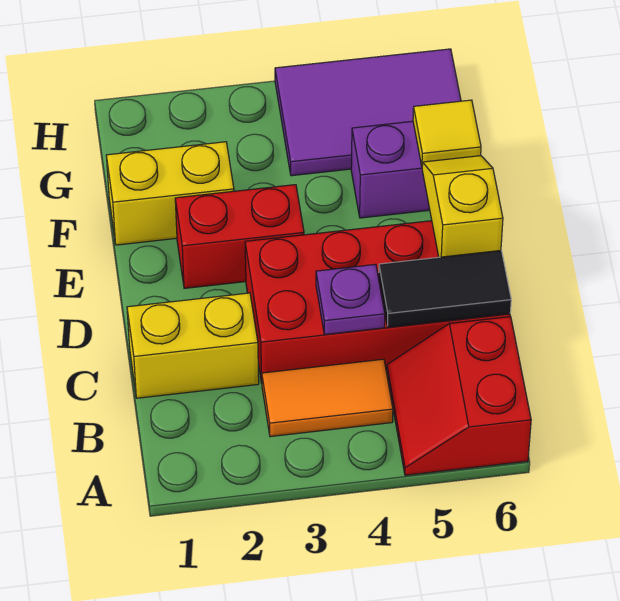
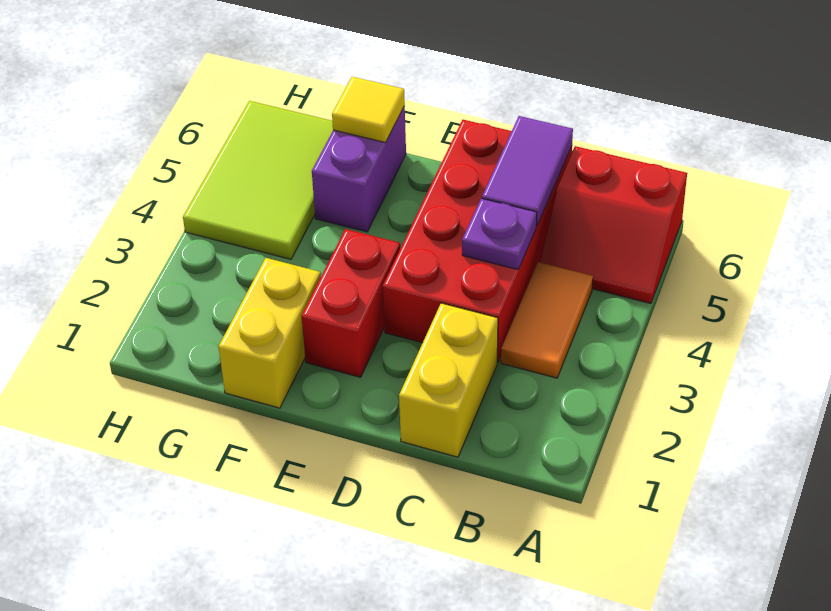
black 1x2 tile [379,250,511,327] -> purple 1x2 tile [482,116,573,226]
yellow 1x2 slope [422,156,503,257] -> none
purple 2x3 tile [275,49,461,176] -> lime 2x3 tile [183,101,333,259]

